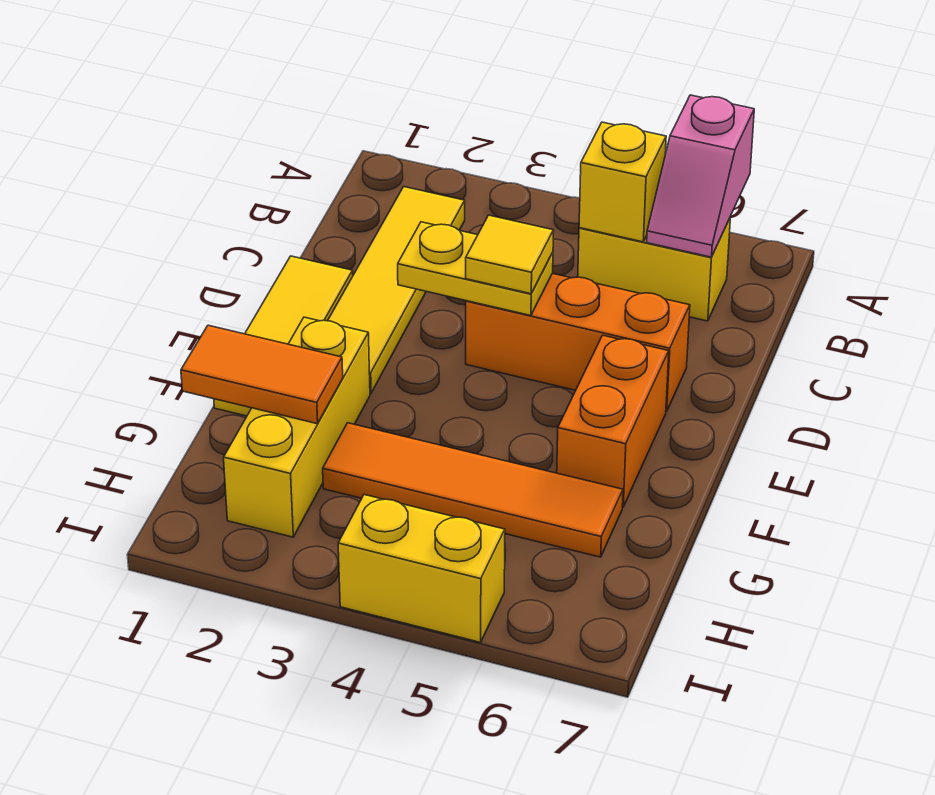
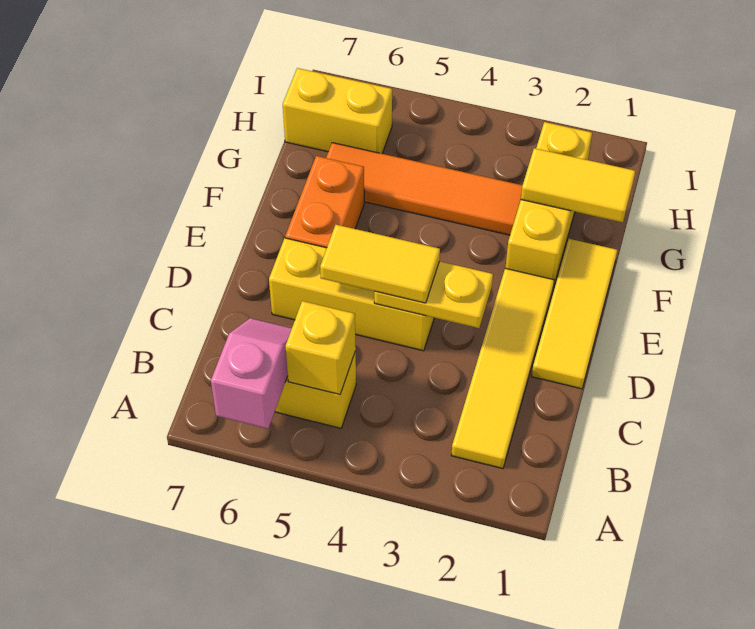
orange 1x3 brick [466,273,690,412] -> yellow 1x3 brick [269,238,434,351]
yellow 1x1 tile [466,215,554,294] -> yellow 1x2 tile [320,225,440,303]
orange 1x2 tile [181,325,343,424] -> yellow 1x2 tile [521,148,635,222]
yellow 1x2 brick [338,495,505,642] -> yellow 1x2 brick moved to [283,68,392,154]

